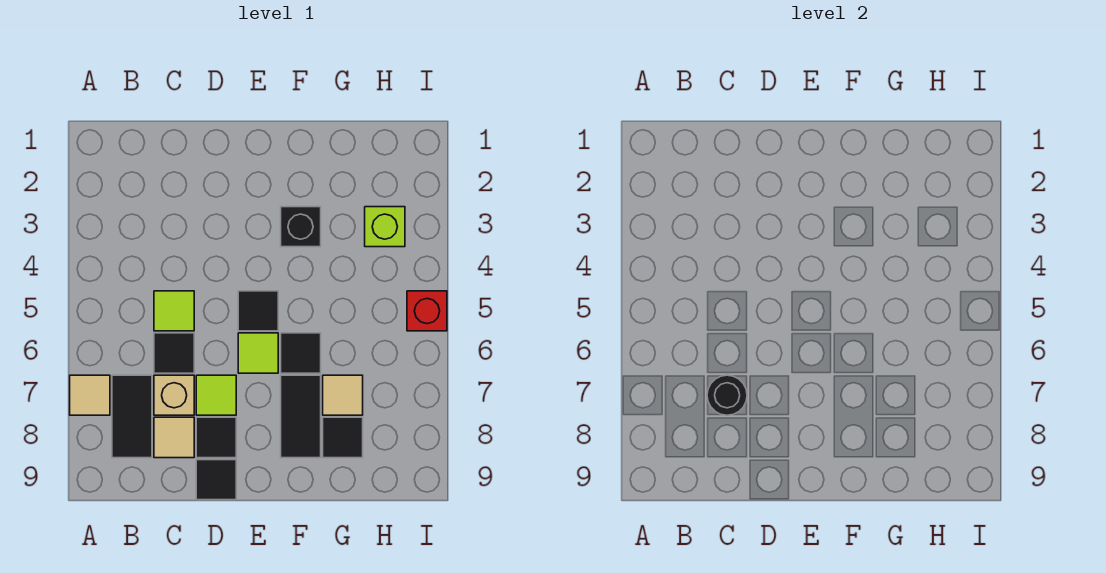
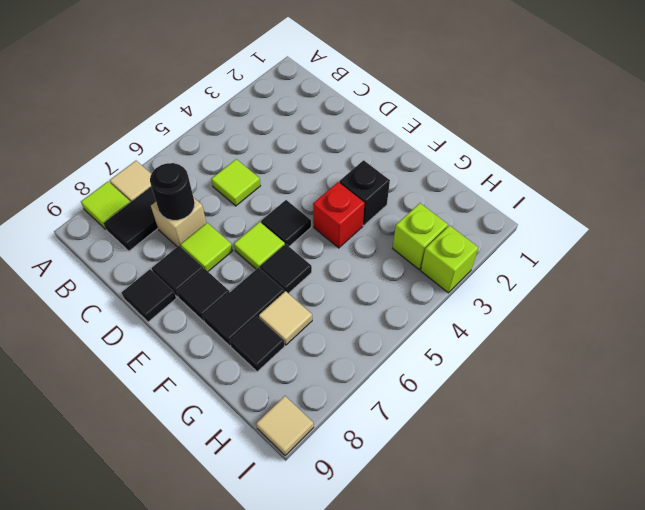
none -> lime 1x1 tile [81,182,130,229]
black 1x1 tile [154,333,194,373] -> black 1x1 tile moved to [177,268,230,321]
tan 1x1 tile [154,417,194,458] -> tan 1x1 tile moved to [256,396,314,455]
none -> lime 1x1 brick [421,225,478,293]
red 1x1 brick [407,291,447,331] -> red 1x1 brick moved to [313,182,365,248]

